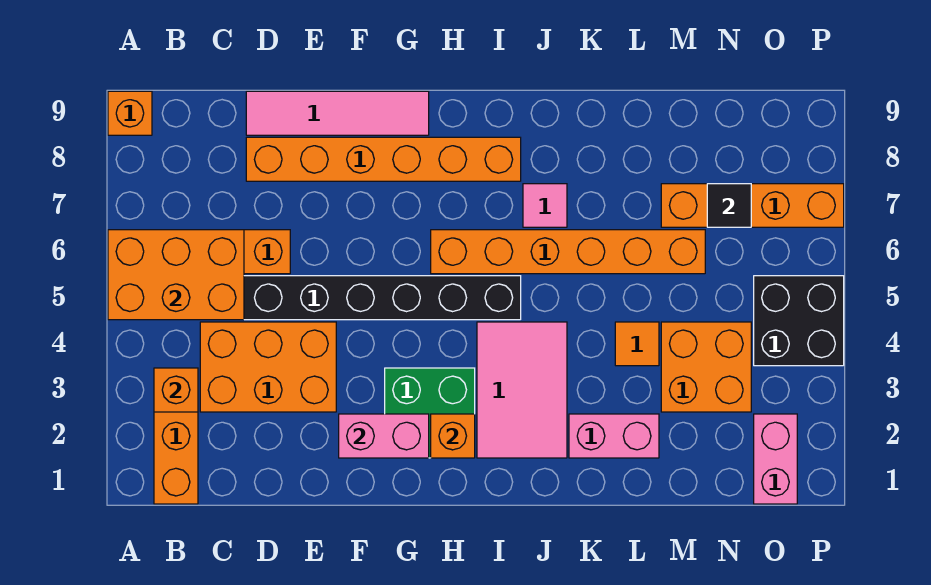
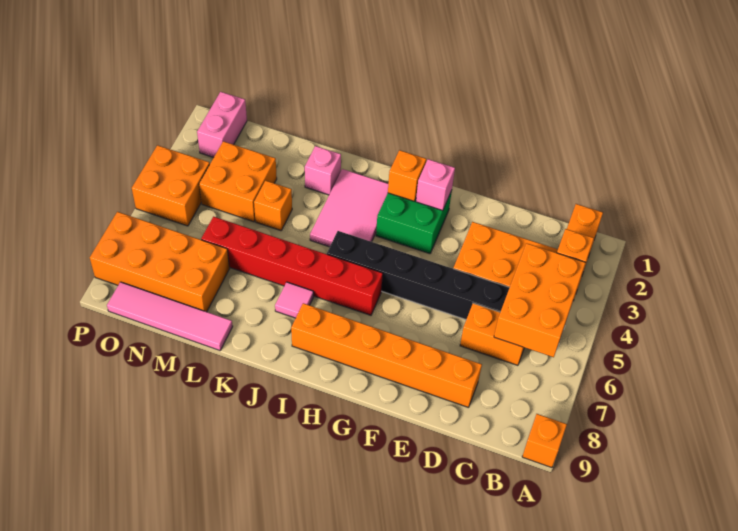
orange 2x3 brick [108,230,244,320] -> orange 2x3 brick turned to [494,243,586,357]
pink 1x4 tile [246,91,429,135] -> pink 1x4 tile moved to [107,282,233,351]
pink 1x2 brick [339,414,429,458] -> pink 1x1 brick [416,159,455,211]
orange 1x6 brick [431,230,705,274] -> red 1x6 brick [201,217,383,315]
pink 1x2 brick [569,414,659,458] -> pink 1x1 brick [305,146,341,195]
orange 1x1 tile [615,322,659,366] -> orange 1x1 brick [254,181,292,231]
orange 1x4 brick [661,184,844,227] -> orange 2x4 brick [90,212,230,312]
black 1x1 tile [707,184,751,227] -> none
black 2x2 brick [754,276,844,366] -> orange 2x2 brick [132,145,210,226]

